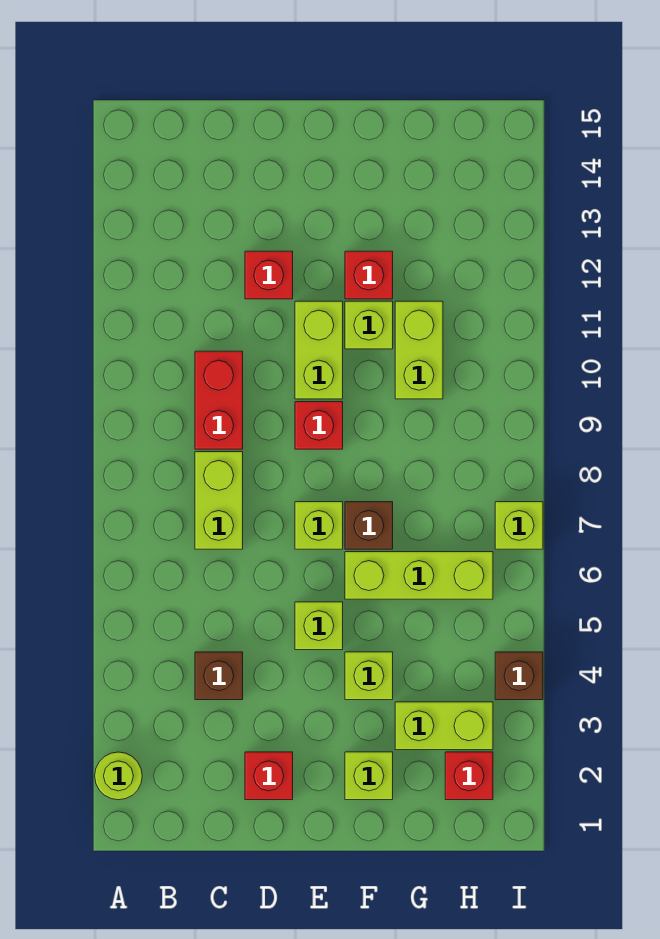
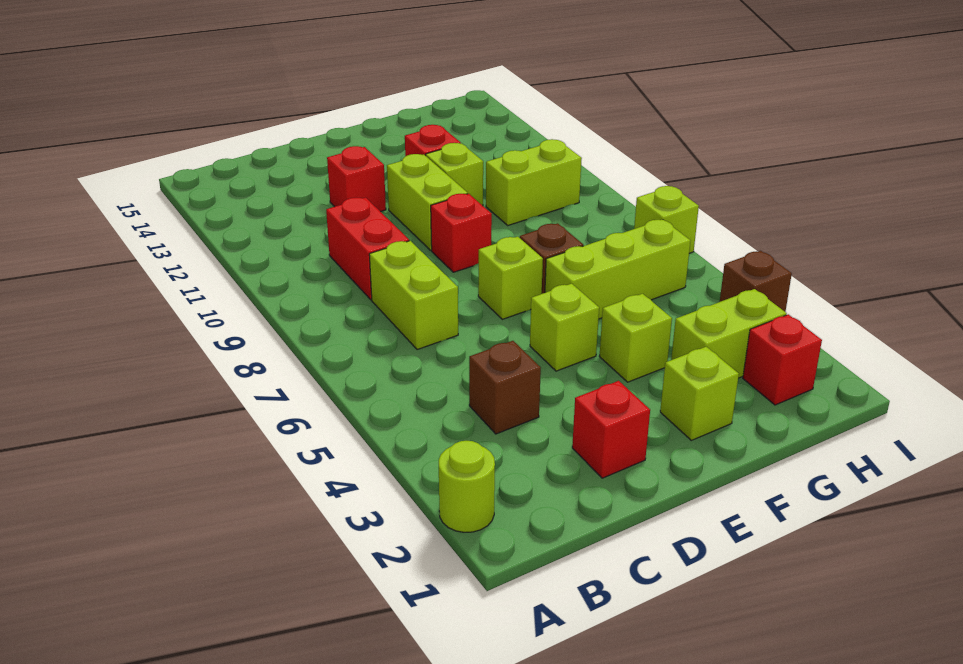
lime 1x2 brick [395,301,443,399] -> lime 1x2 brick turned to [486,139,582,225]

